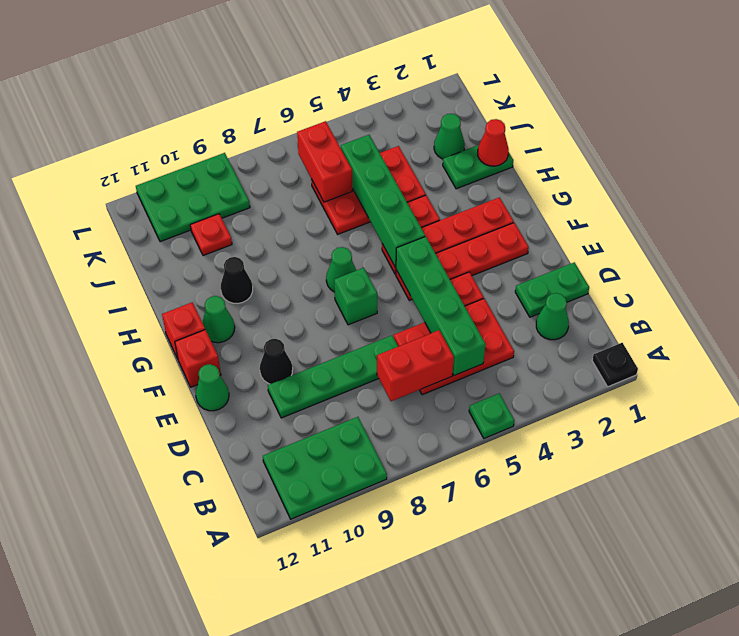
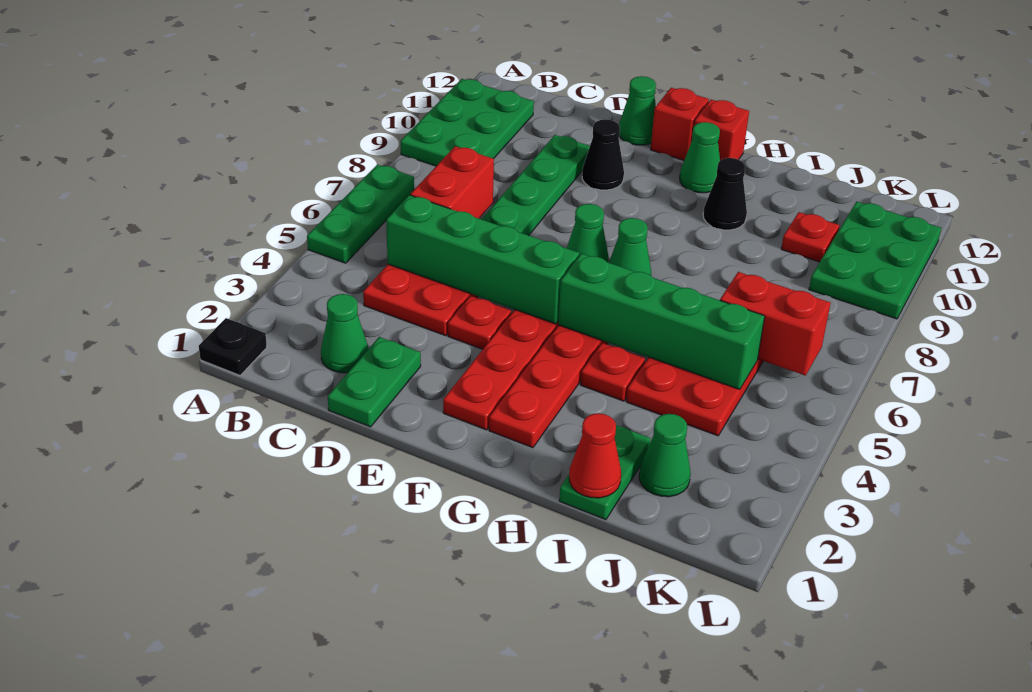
green 1x1 plate [469,393,514,438] -> green 1x3 plate [307,164,414,263]
green 1x1 brick [334,268,377,325] -> green 1x1 cone [567,204,609,262]

